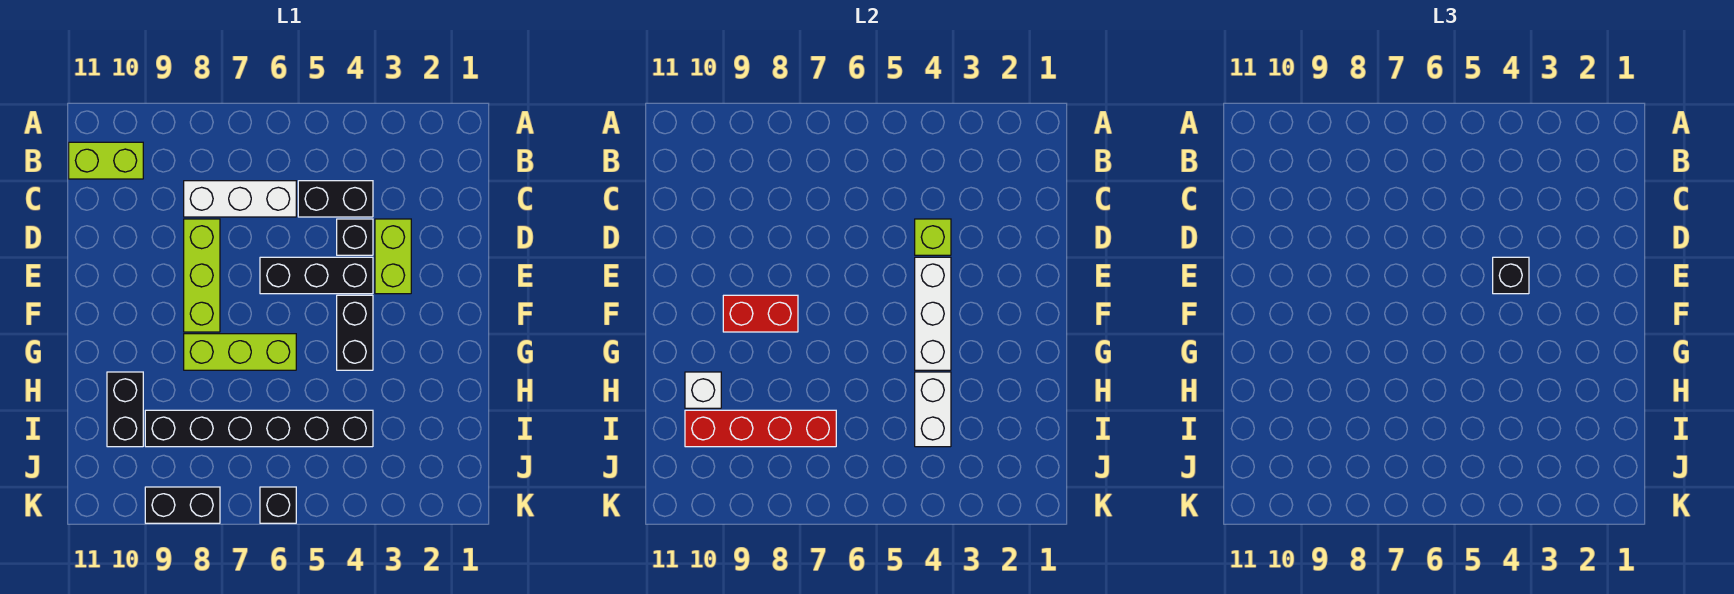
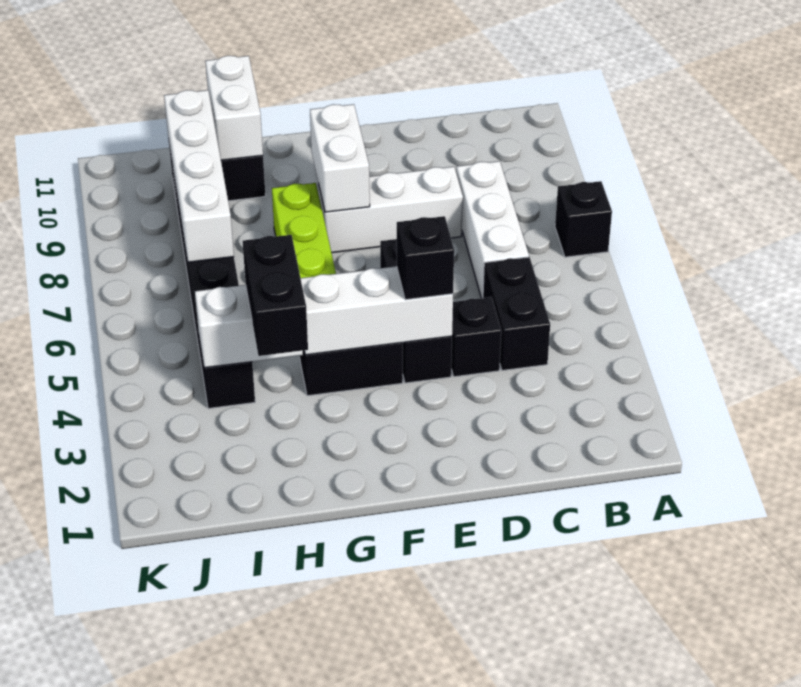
lime 1x2 brick [69,142,143,179] -> none
lime 1x2 brick [375,219,411,294] -> none
lime 1x1 brick [915,219,951,255] -> none
lime 1x3 brick [184,219,220,332] -> white 1x3 brick [318,167,463,253]
red 1x2 brick [723,295,798,332] -> white 1x2 brick [310,104,370,212]
white 1x1 brick [685,372,721,408] -> white 1x2 brick [206,56,263,160]
red 1x4 brick [685,410,836,447] -> white 1x4 brick [164,90,234,262]
black 1x1 brick [260,487,296,523] -> black 1x1 brick moved to [555,181,612,257]
black 1x2 brick [145,487,220,523] -> black 1x2 brick moved to [243,235,308,356]

